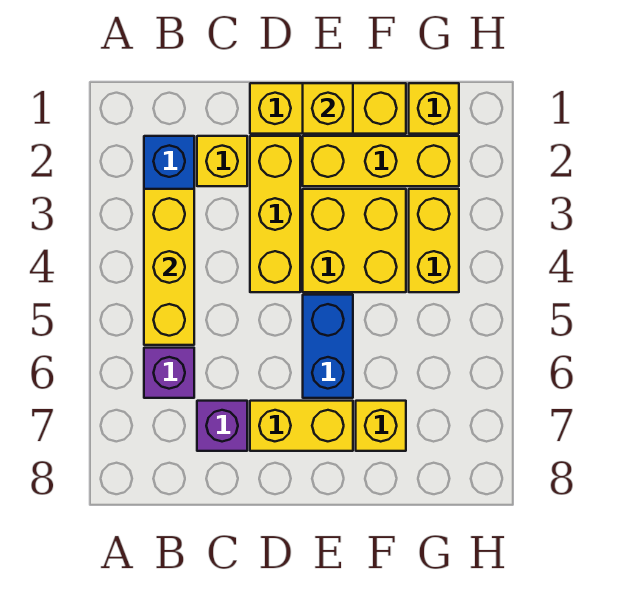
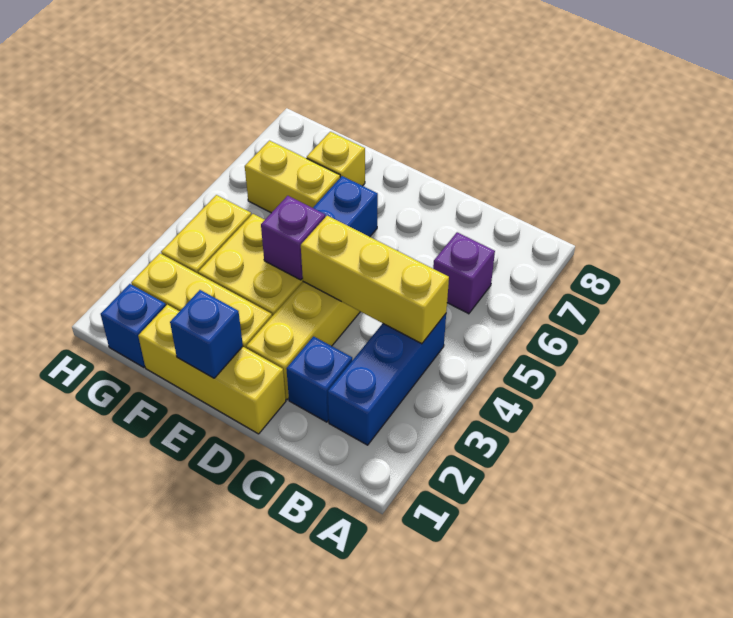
yellow 1x3 brick [144,189,194,345] -> yellow 1x3 brick turned to [301,216,449,344]
yellow 1x1 brick [197,136,247,186] -> blue 1x1 brick [287,336,352,422]
purple 1x1 brick [197,401,247,451] -> purple 1x1 brick moved to [261,196,325,280]
yellow 1x2 brick [250,401,353,451] -> yellow 1x2 brick moved to [245,141,340,213]
yellow 1x1 brick [303,83,353,134] -> blue 1x1 brick [170,290,243,378]
yellow 1x1 brick [409,83,459,134] -> blue 1x1 brick [101,284,166,367]

